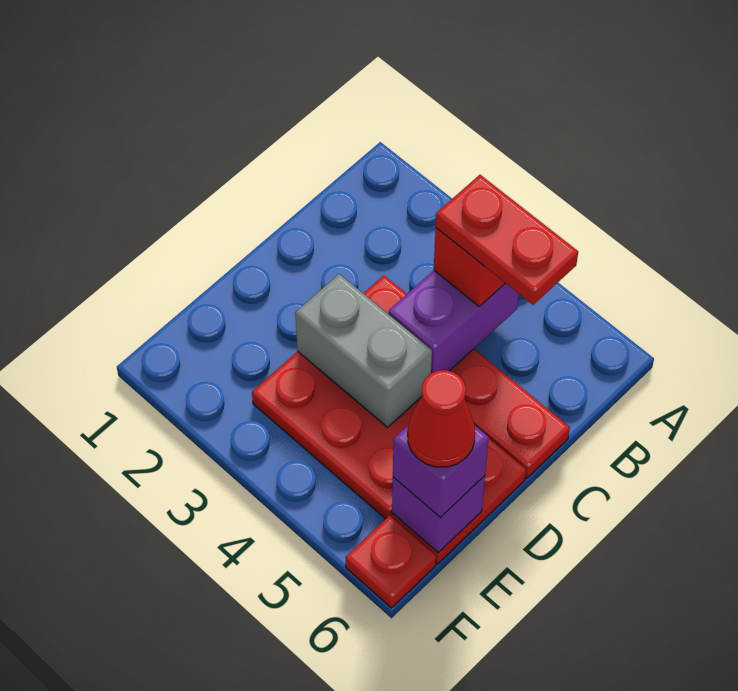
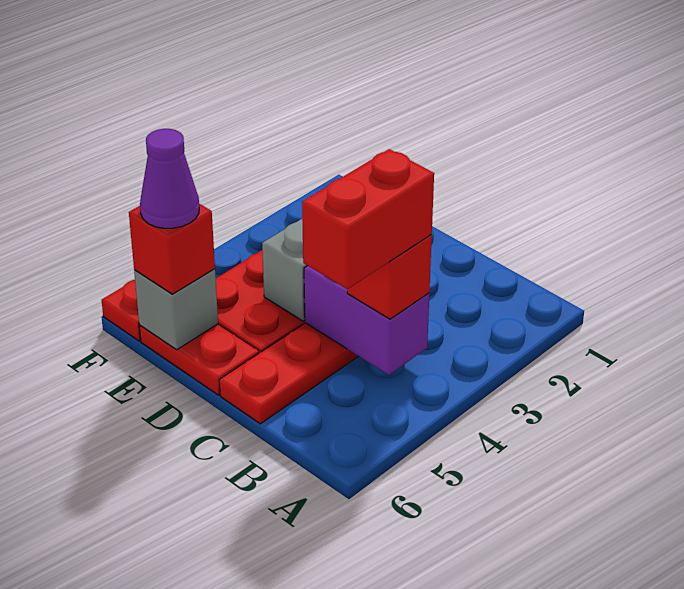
red 1x2 plate [436,175,578,305] -> red 1x2 brick [302,149,434,289]
purple 1x1 brick [392,476,485,553] -> grey 1x1 brick [134,269,218,350]
purple 1x1 brick [393,426,489,518] -> red 1x1 brick [129,204,215,294]
red 1x1 cone [408,370,475,467] -> purple 1x1 cone [140,129,199,228]

